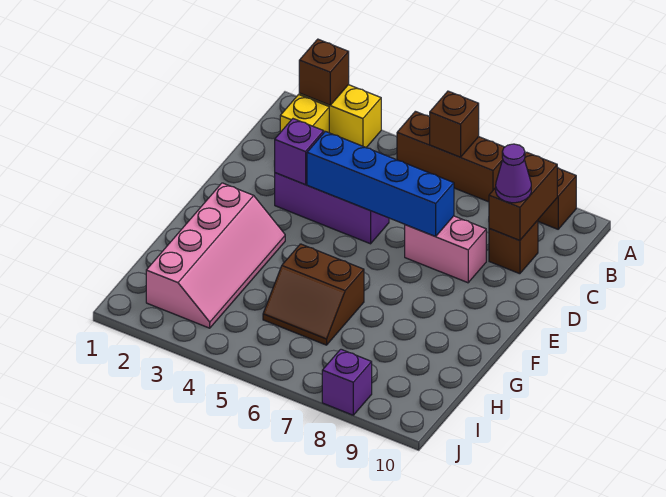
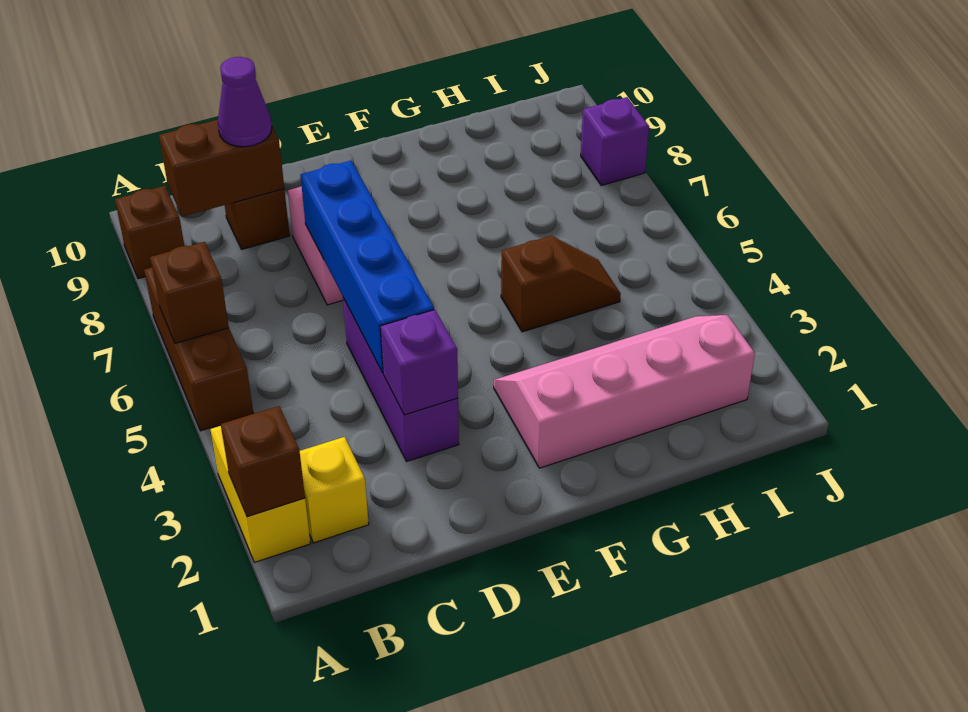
brown 2x2 slope [263,244,364,345] -> brown 1x2 slope [501,236,621,332]

